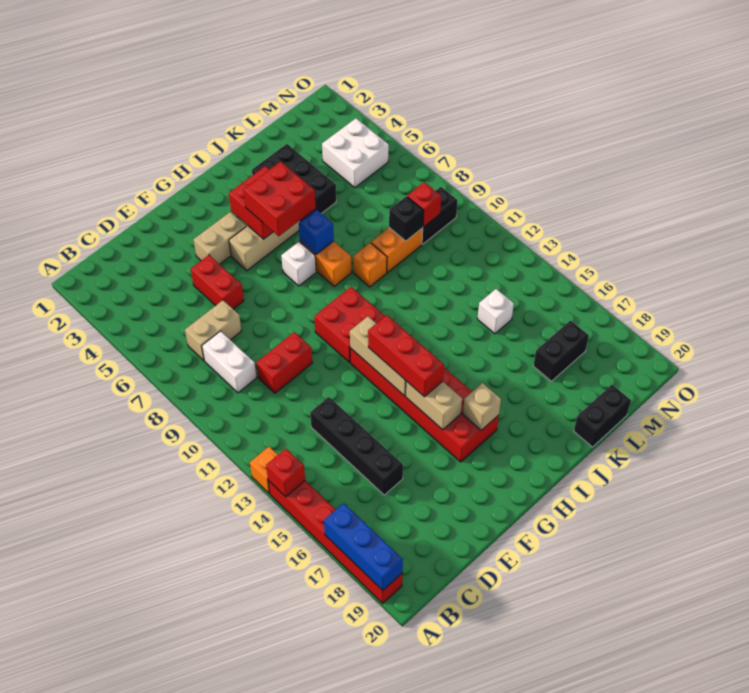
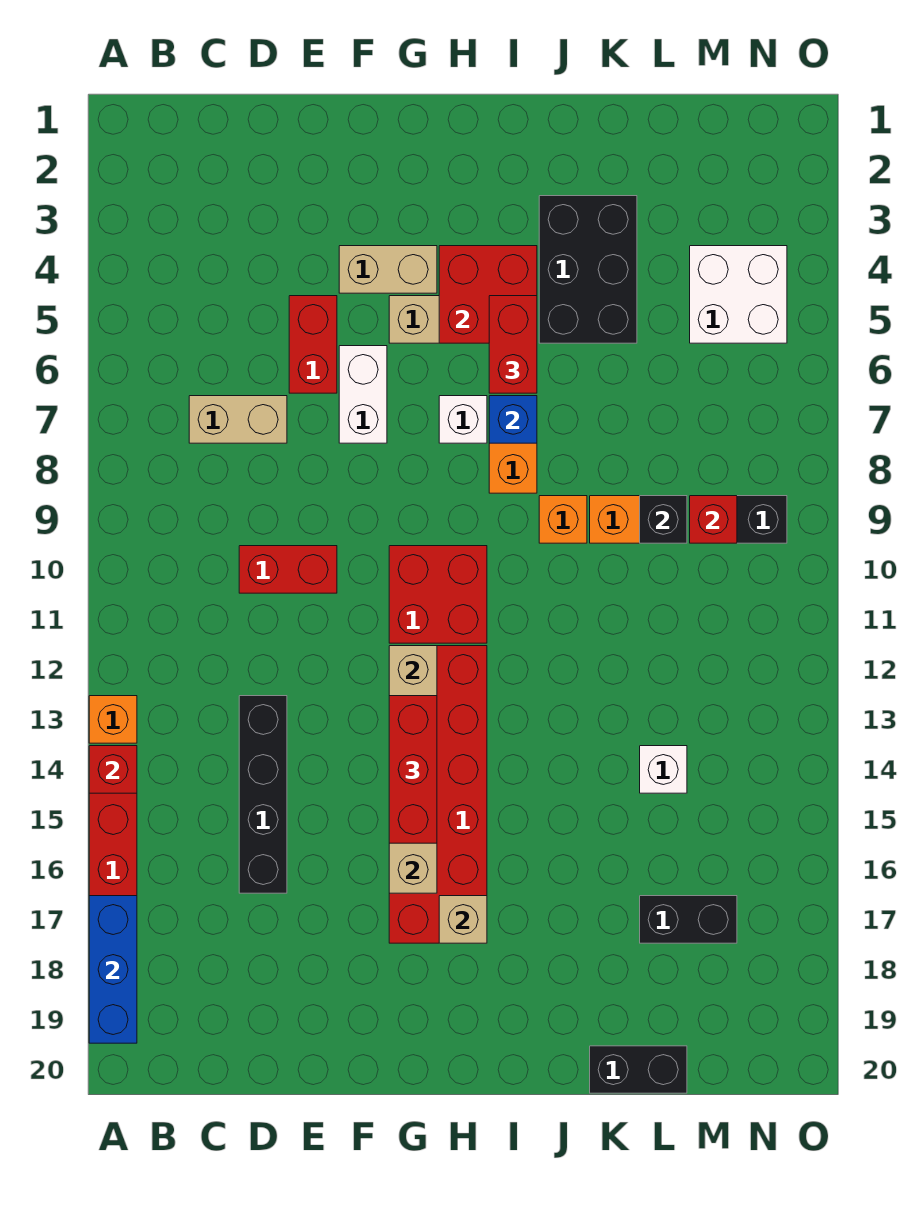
white 1x2 brick [202,331,256,393] -> white 1x2 brick moved to [339,346,387,443]
red 2x2 brick [243,161,316,236] -> red 1x2 brick [489,296,537,393]

